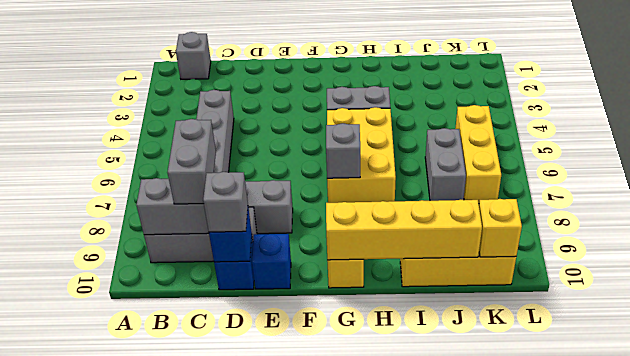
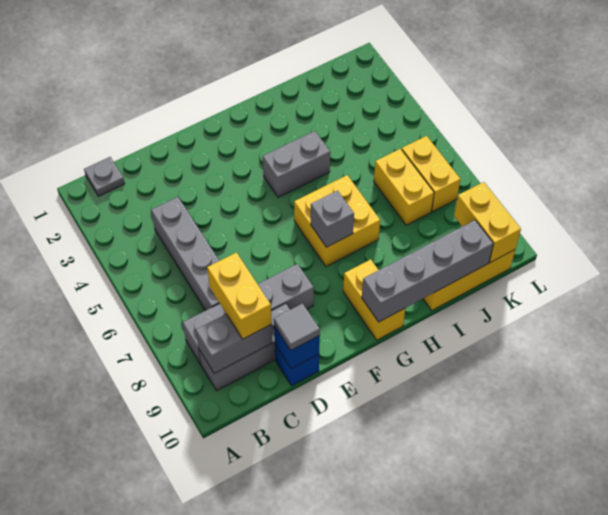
grey 1x1 brick [176,32,211,79] -> grey 1x1 plate [84,157,125,196]
grey 1x2 brick [167,119,216,204] -> yellow 1x2 brick [207,253,272,339]
grey 1x1 brick [203,172,248,232] -> grey 1x1 tile [274,304,320,350]
blue 1x1 brick [252,234,291,289] -> none
yellow 2x3 brick [327,107,396,203] -> yellow 2x2 brick [294,175,380,266]
yellow 1x4 brick [326,200,482,260] -> grey 1x4 brick [362,220,493,322]
grey 1x2 brick [425,128,466,201] -> yellow 1x2 brick [374,149,434,225]
yellow 1x3 brick [455,105,501,203] -> yellow 1x2 brick [402,136,461,212]
yellow 1x1 brick [479,199,522,257] -> yellow 1x2 brick [454,182,521,263]

